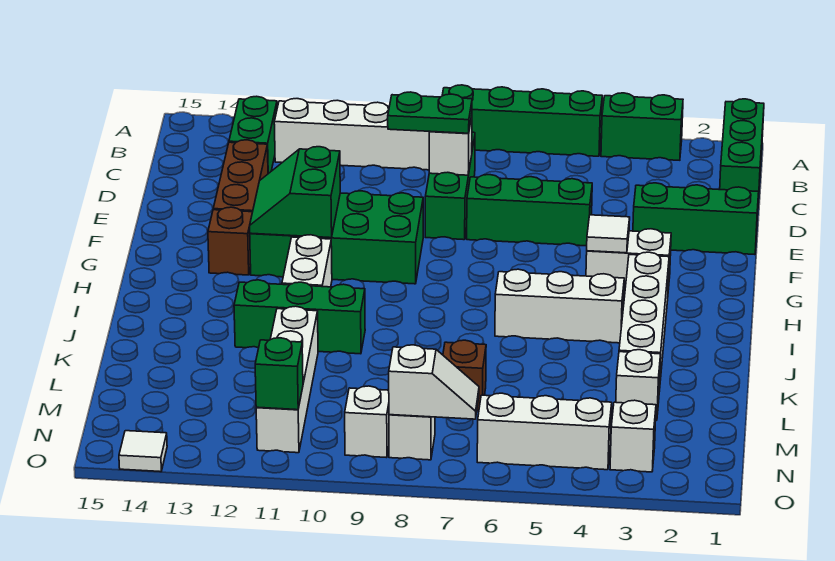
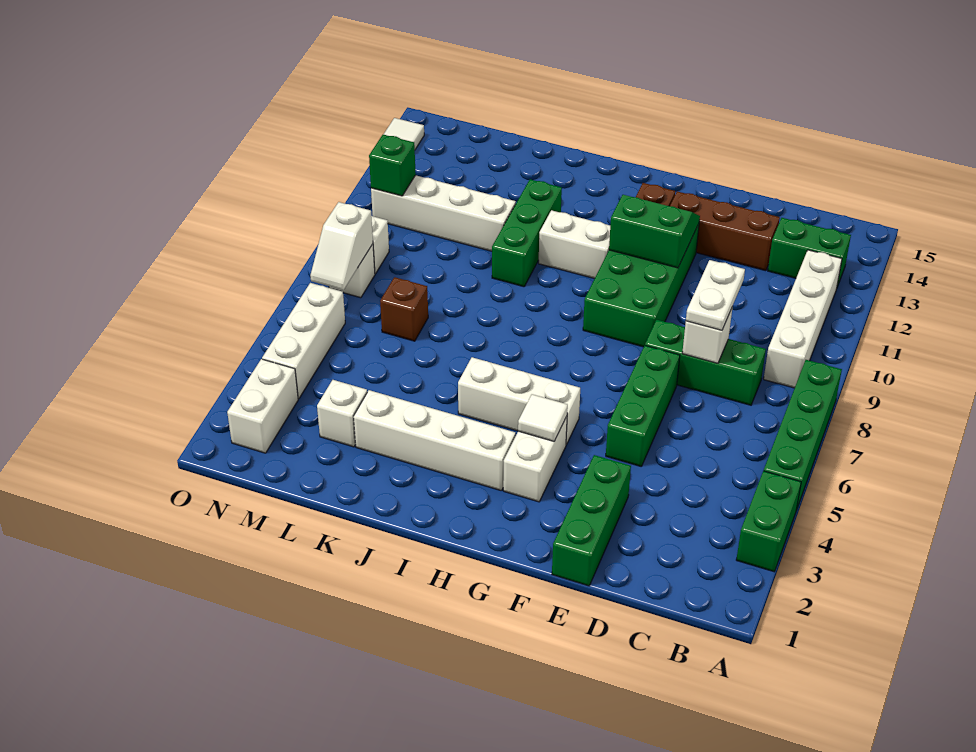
green 1x3 brick [720,99,764,202] -> none
green 1x2 plate [388,92,472,133] -> white 1x2 plate [686,260,745,330]
white 1x3 brick [495,269,624,343] -> white 1x3 brick turned to [458,357,580,445]
white 1x1 brick [610,400,656,472] -> white 1x2 brick [227,359,298,453]

